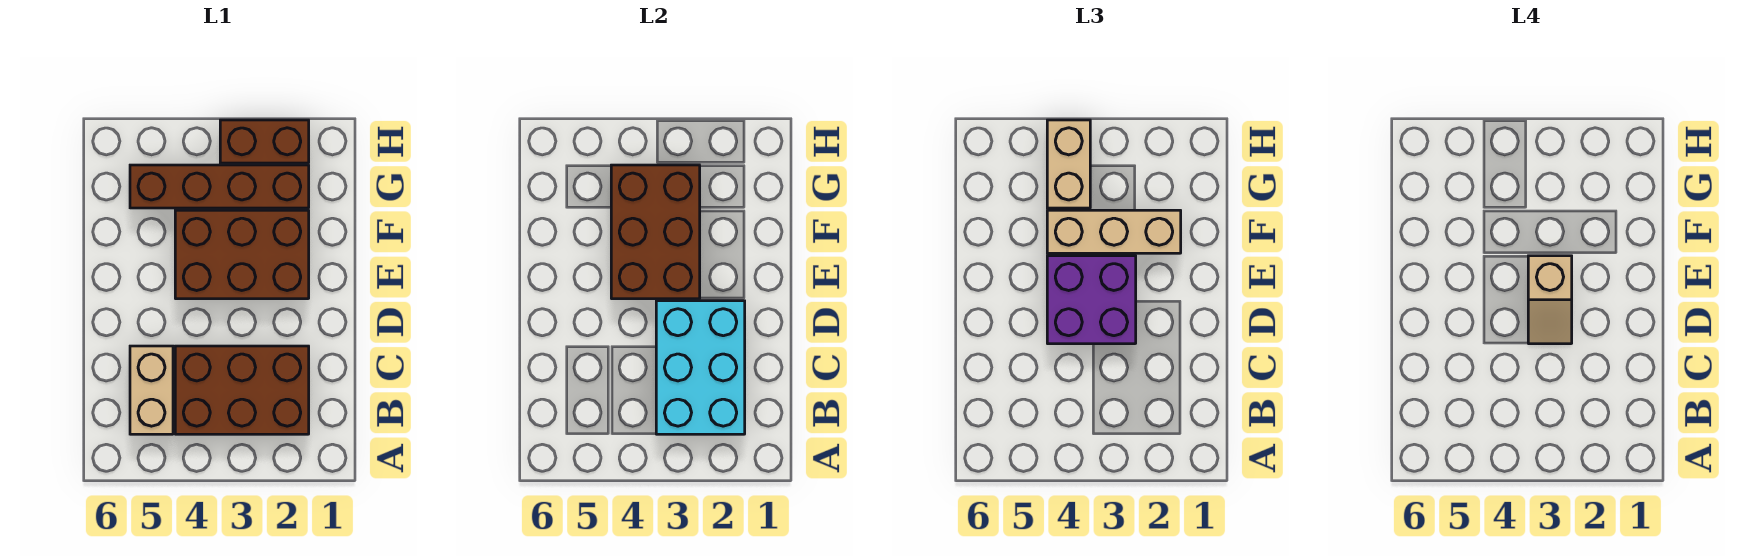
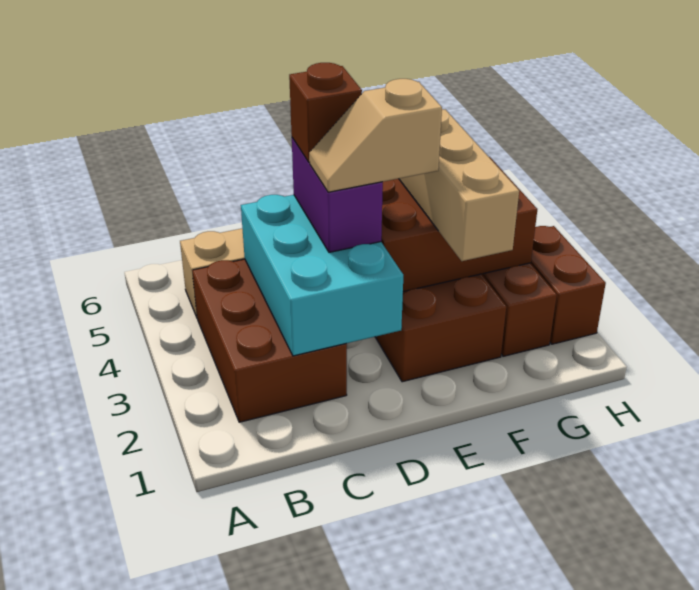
cyan 2x3 brick [656,301,745,434] -> cyan 2x3 brick turned to [241,195,403,356]
purple 2x2 brick [1047,256,1136,344] -> purple 1x2 brick [292,138,383,252]
none -> brown 1x1 brick [289,63,362,162]
tan 1x2 brick [1047,120,1090,208] -> none

